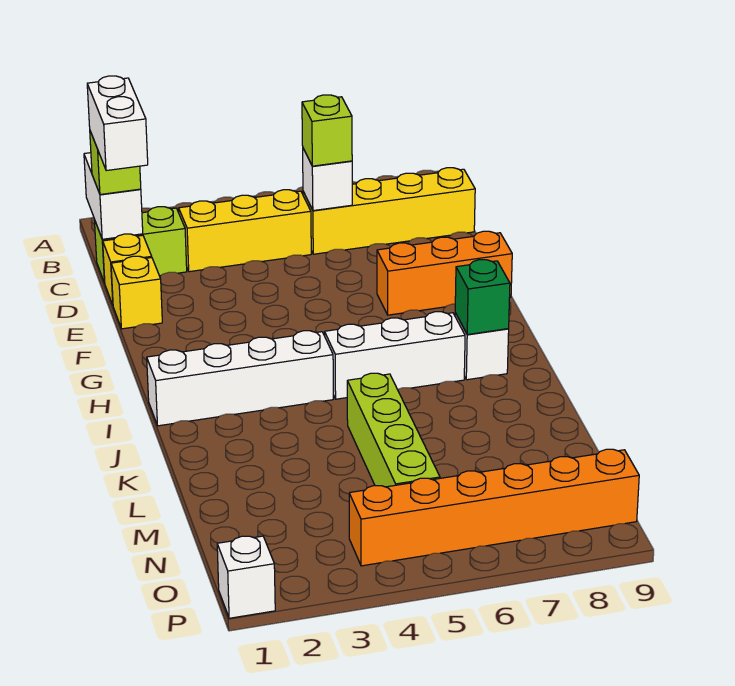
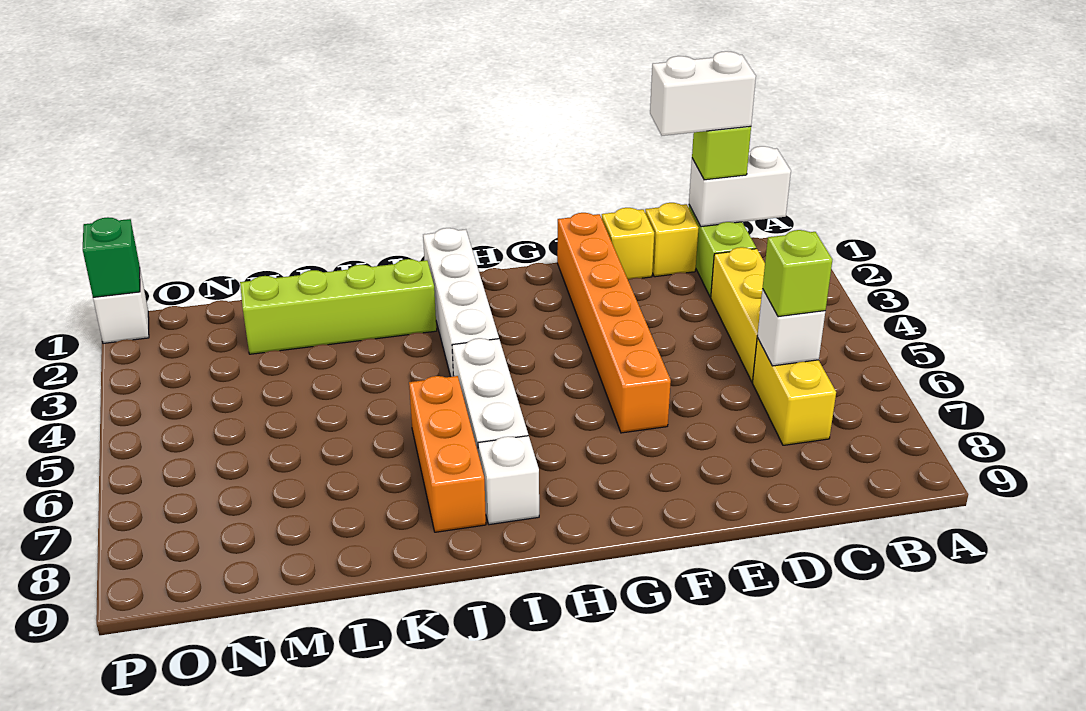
yellow 1x4 brick [303,168,475,254] -> yellow 1x2 brick [752,338,836,445]
orange 1x3 brick [377,231,512,315] -> orange 1x3 brick moved to [409,376,486,532]
green 1x1 brick [455,260,510,335] -> green 1x1 brick moved to [83,217,140,297]
lime 1x4 brick [347,373,440,487] -> lime 1x4 brick moved to [240,259,437,354]
orange 1x6 brick [349,449,639,566] -> orange 1x6 brick moved to [557,213,671,433]

